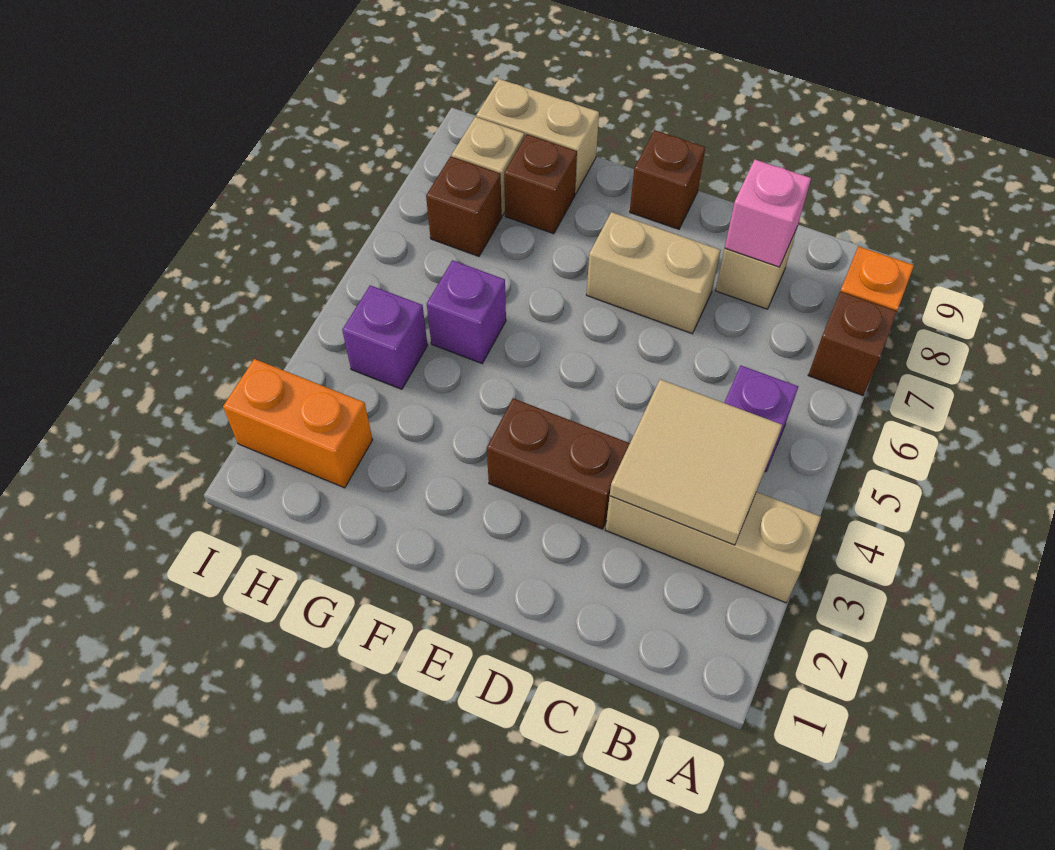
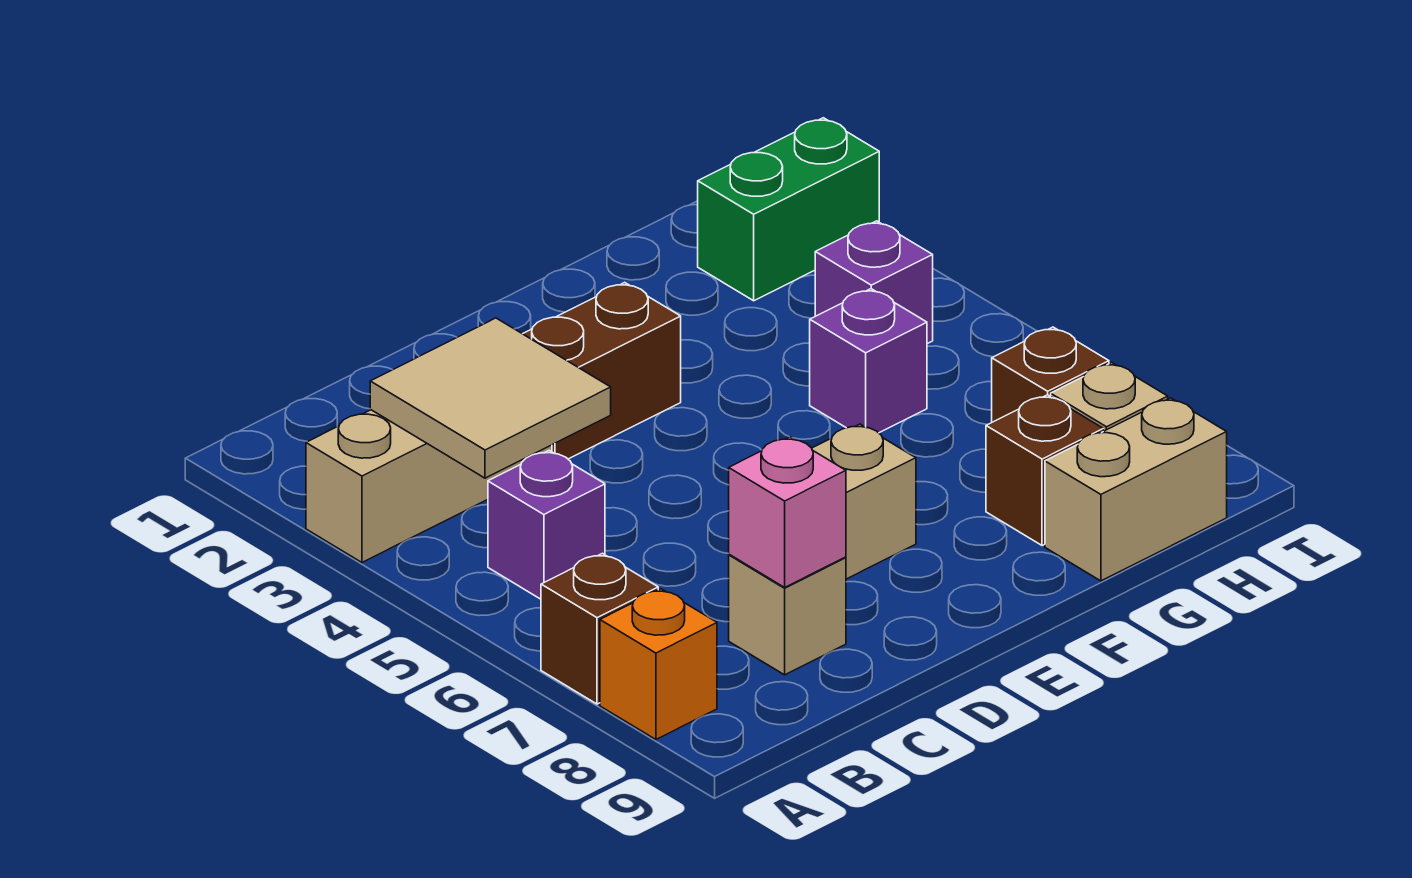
brown 1x1 brick [630,130,705,229] -> none
orange 1x2 brick [223,359,373,488] -> green 1x2 brick [698,118,879,301]

